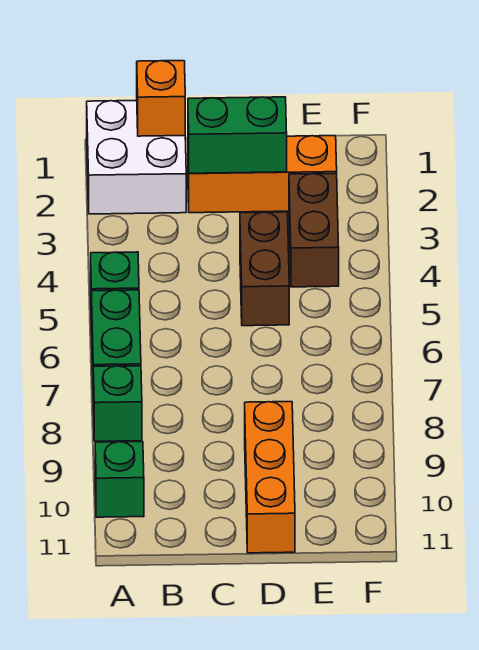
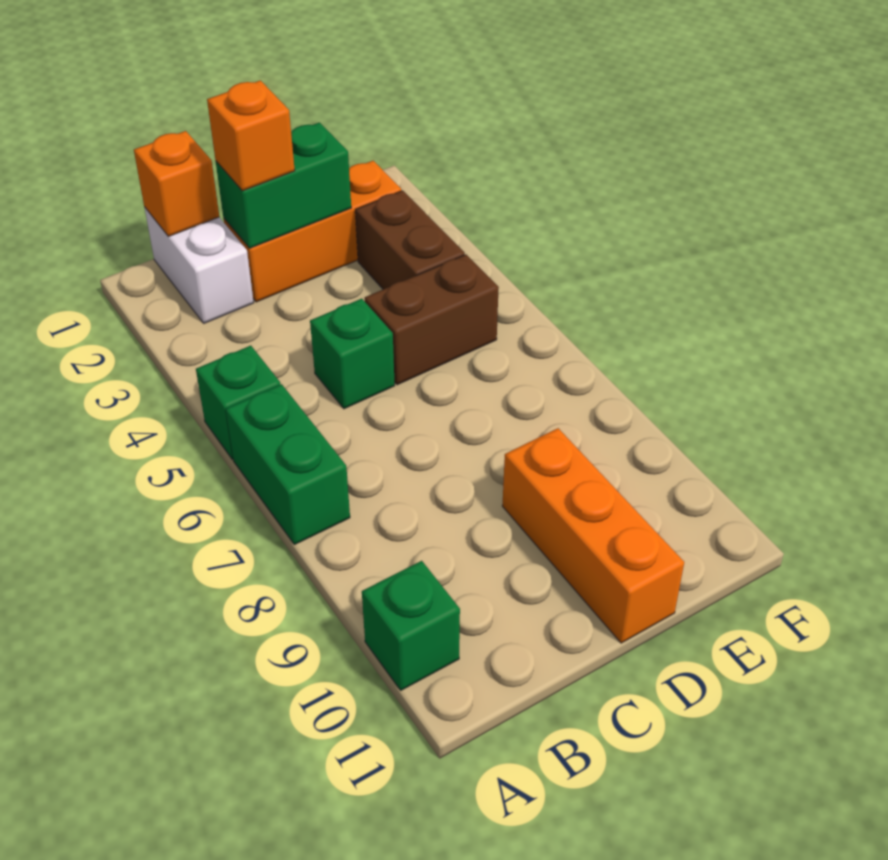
white 2x2 brick [87,101,186,214] -> white 1x2 brick [144,207,254,323]
green 1x1 brick [93,366,142,441] -> green 1x1 brick moved to [310,299,395,409]
none -> orange 1x1 brick [207,80,295,191]
brown 1x2 brick [240,212,289,326] -> brown 1x2 brick turned to [365,254,499,385]

